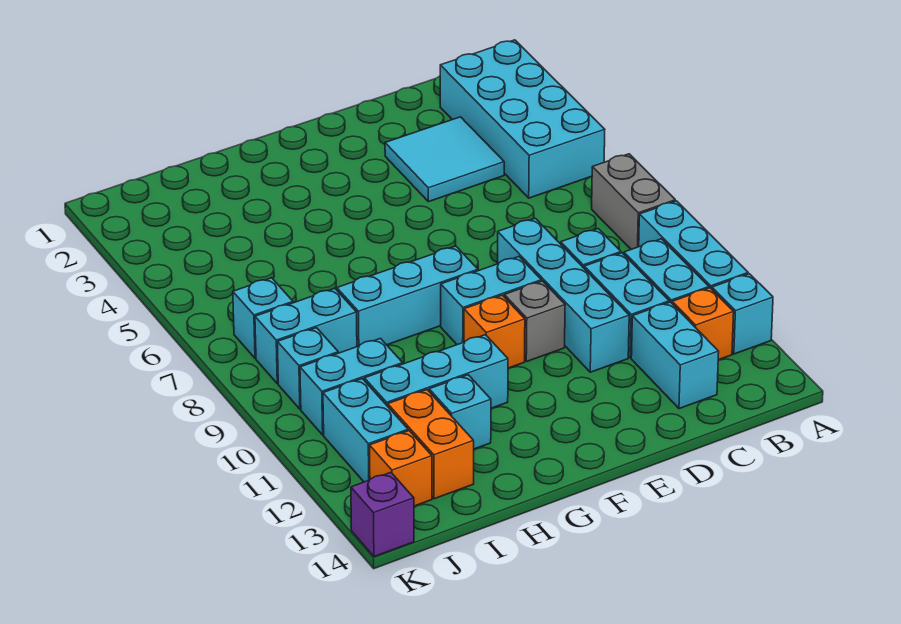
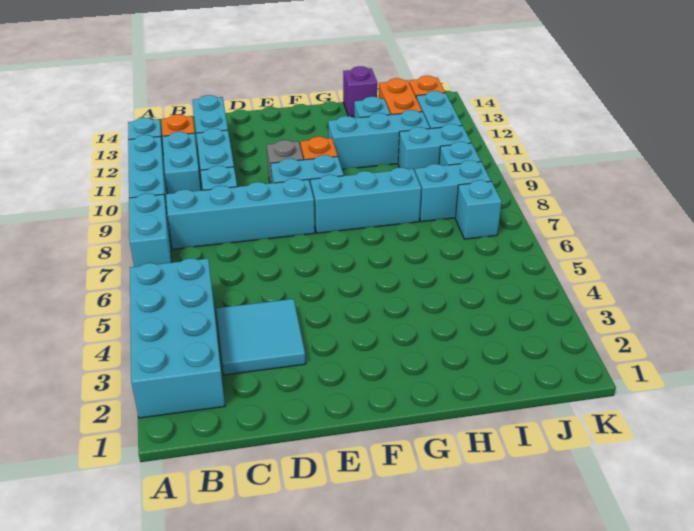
grey 1x2 brick [592,154,675,249] -> cyan 1x2 brick [129,193,172,267]
cyan 1x4 brick [497,218,629,372] -> cyan 1x4 brick turned to [166,178,315,249]
purple 1x1 brick [351,472,414,557] -> purple 1x1 brick moved to [343,66,377,117]

